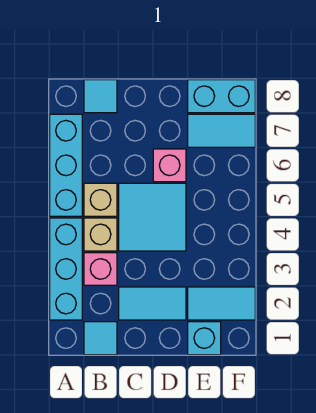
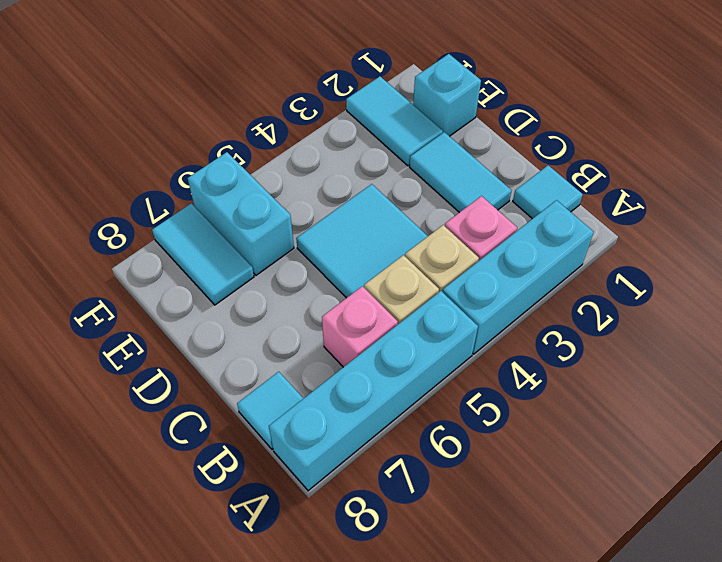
cyan 1x3 brick [50,114,82,216] -> cyan 1x4 brick [269,291,478,491]
pink 1x1 brick [153,149,186,182] -> pink 1x1 brick moved to [322,286,398,367]
cyan 1x2 brick [188,80,255,113] -> cyan 1x2 brick moved to [188,152,294,275]

